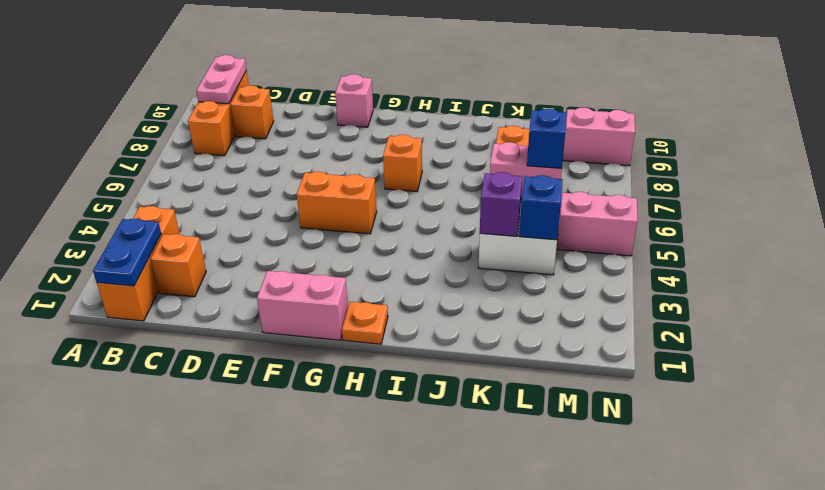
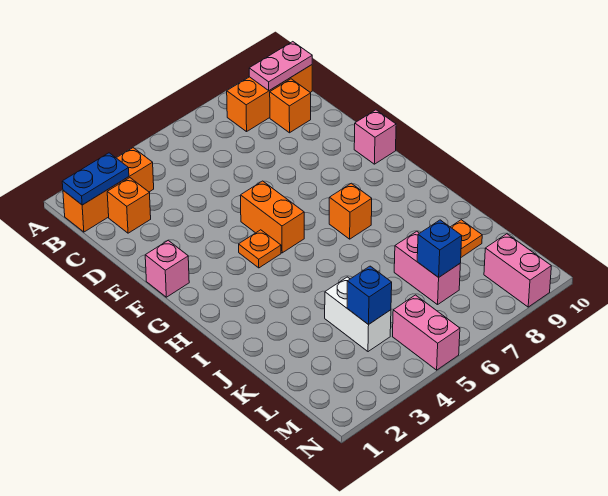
pink 1x2 brick [257,271,348,340] -> pink 1x1 brick [145,240,189,297]
orange 1x1 plate [342,302,388,344] -> orange 1x1 plate moved to [239,230,281,268]
purple 1x1 brick [480,172,522,236] -> none

